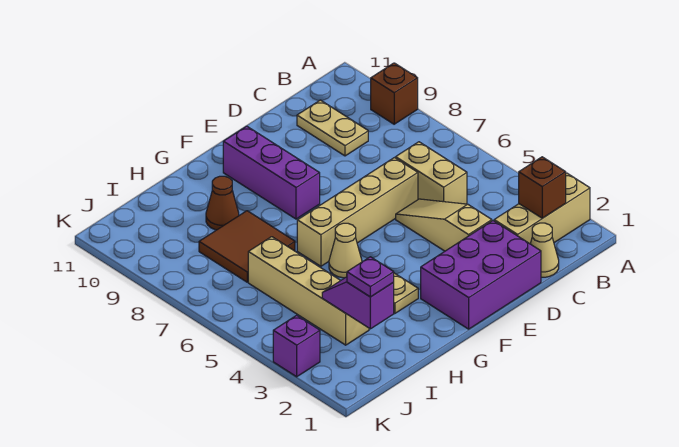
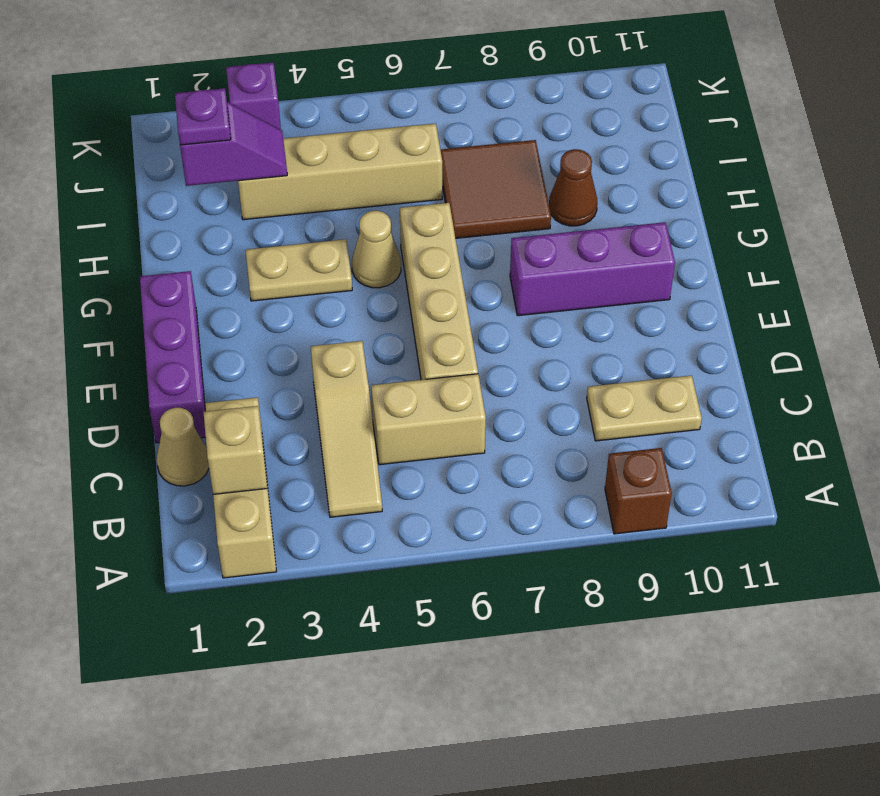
brown 1x1 brick [519,157,566,218] -> tan 1x1 brick [204,406,267,494]
purple 2x3 brick [421,221,541,329] -> purple 1x3 brick [140,271,206,443]
tan 1x3 slope [396,199,492,251] -> tan 1x3 slope turned to [311,341,382,517]

